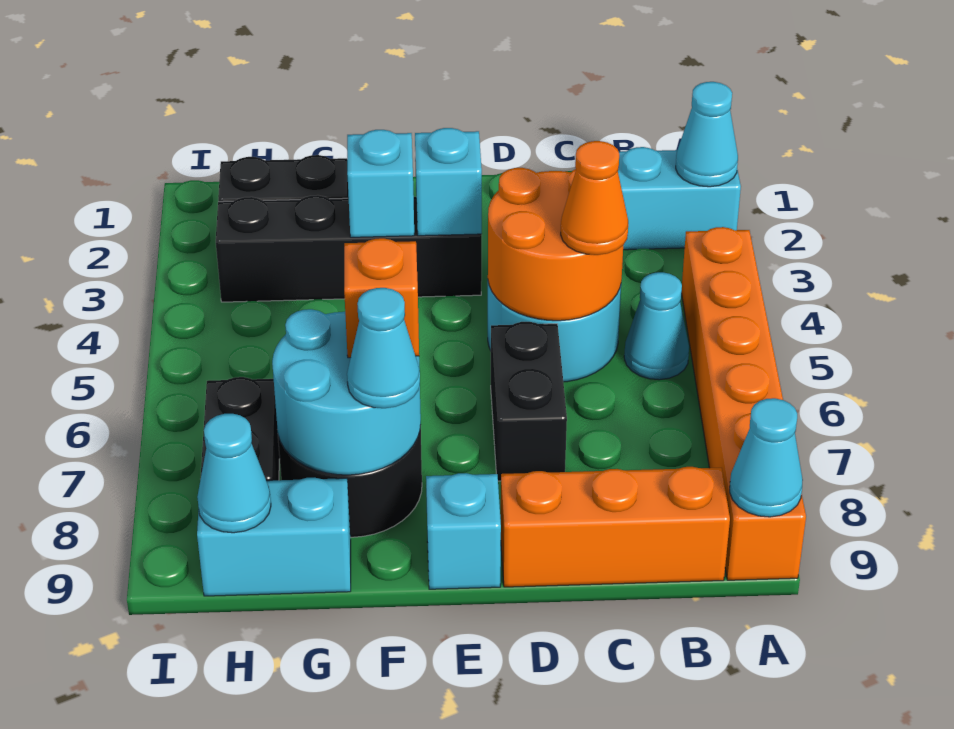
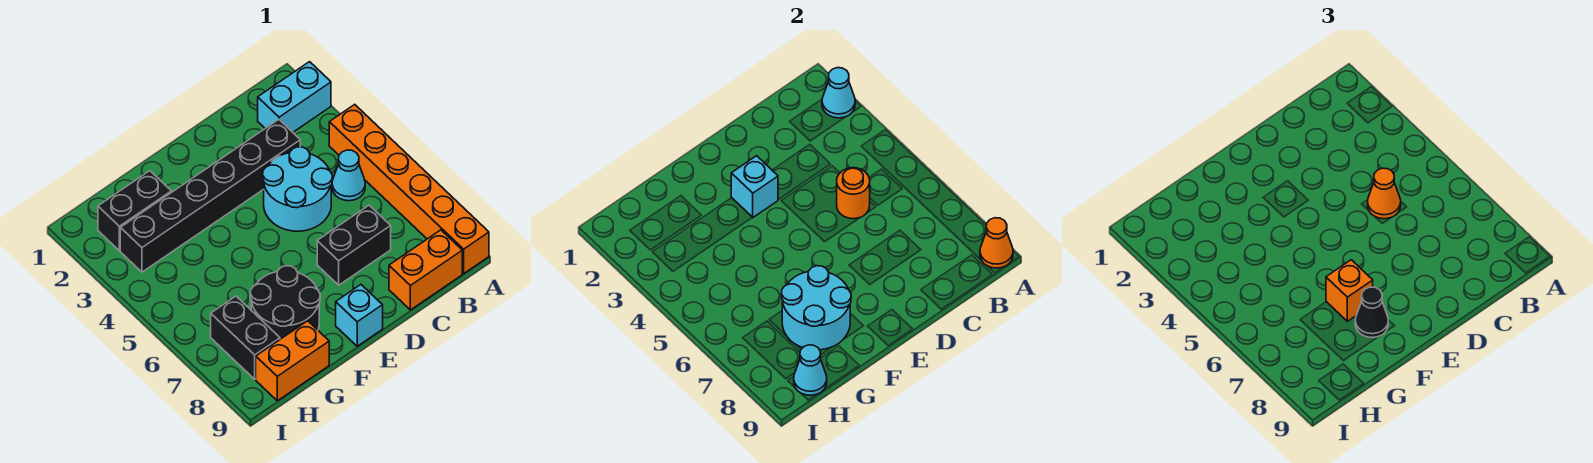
cyan 1x1 cone [730,398,803,517] -> orange 1x1 cone [980,218,1013,268]
orange 1x3 brick [501,467,730,587] -> orange 1x2 brick [389,230,462,310]
orange 2x2 round brick [488,168,623,321] -> orange 1x1 round brick [837,168,870,219]
black 1x2 brick [491,322,567,481] -> black 1x2 brick turned to [317,205,391,285]
black 1x4 brick [216,195,482,302] -> black 1x6 brick [120,120,300,272]
cyan 1x1 brick [347,130,414,237] -> none
cyan 1x1 cone [347,288,420,408] -> black 1x1 cone [1355,287,1388,338]
cyan 1x2 brick [197,478,351,596] -> orange 1x2 brick [256,321,329,401]

